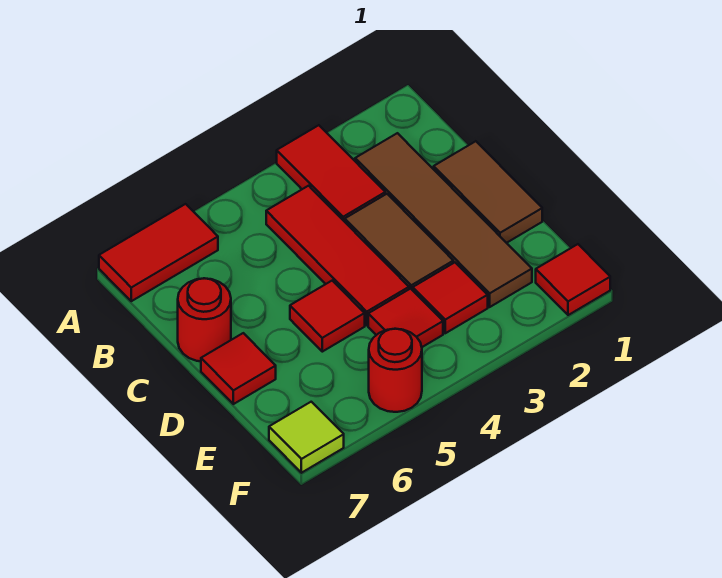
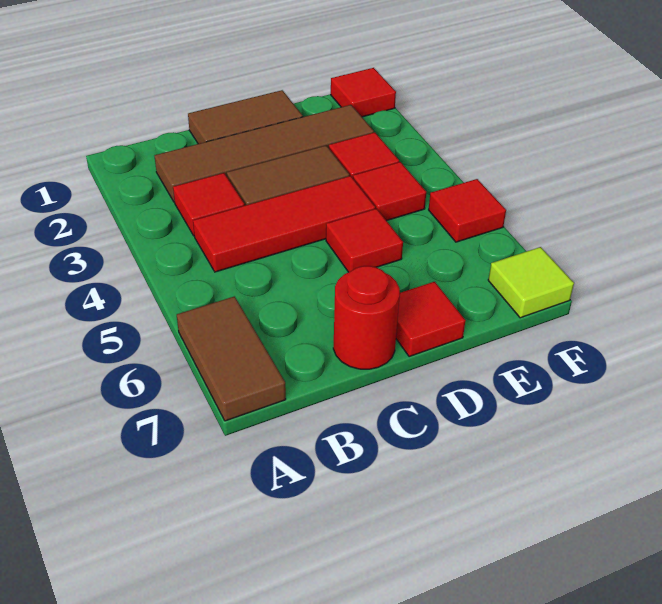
red 1x2 tile [277,125,385,222] -> red 1x1 tile [173,173,245,236]
red 1x2 tile [99,204,218,301] -> brown 1x2 tile [177,296,286,421]
red 1x1 round brick [369,329,422,412] -> red 1x1 tile [429,179,506,242]

